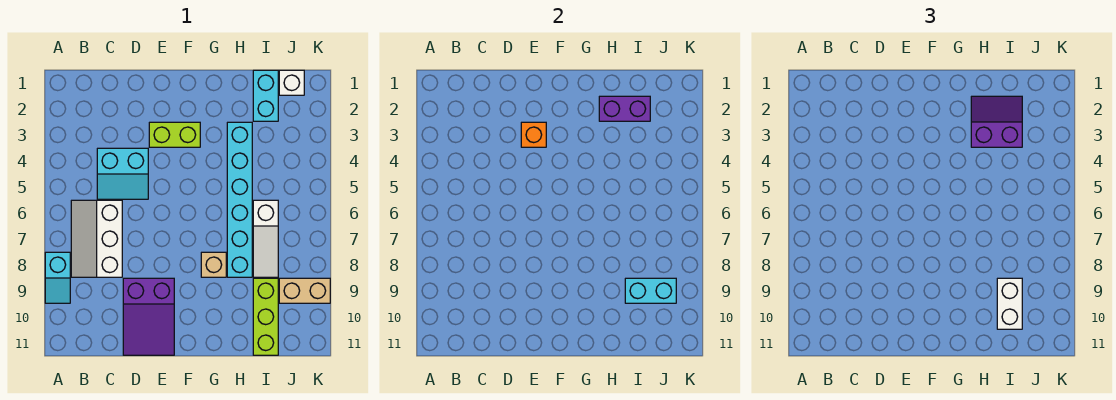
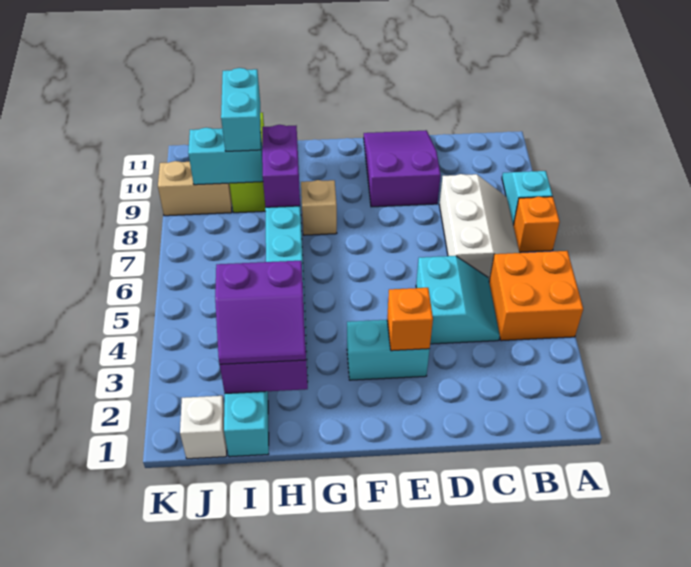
none -> orange 2x2 brick [489,251,583,341]
none -> orange 1x1 brick [513,197,560,252]
cyan 2x2 slope [97,148,148,199] -> cyan 2x2 slope turned to [416,256,500,344]
lime 1x2 brick [149,122,200,147] -> cyan 1x2 brick [347,320,430,380]
none -> purple 1x2 brick [262,125,300,207]
white 1x3 slope [253,200,278,277] -> none
white 1x2 brick [997,278,1022,329] -> cyan 1x2 brick [221,68,261,151]

